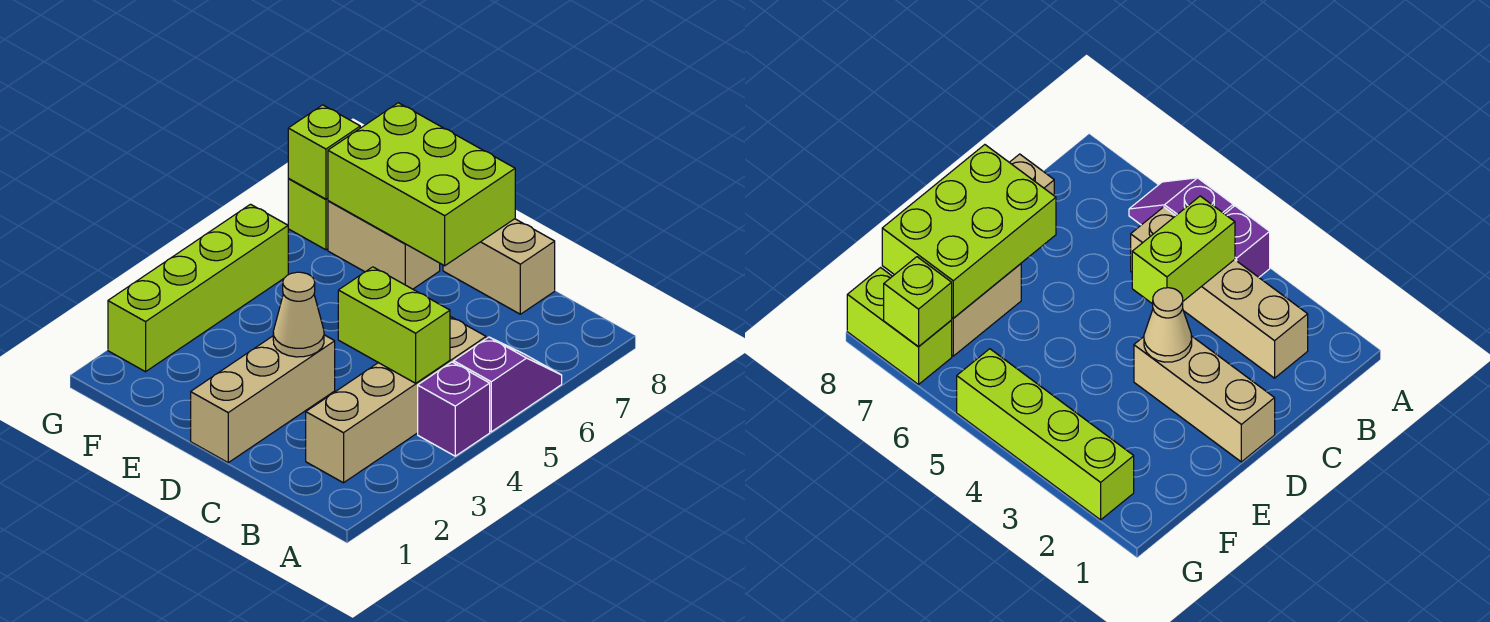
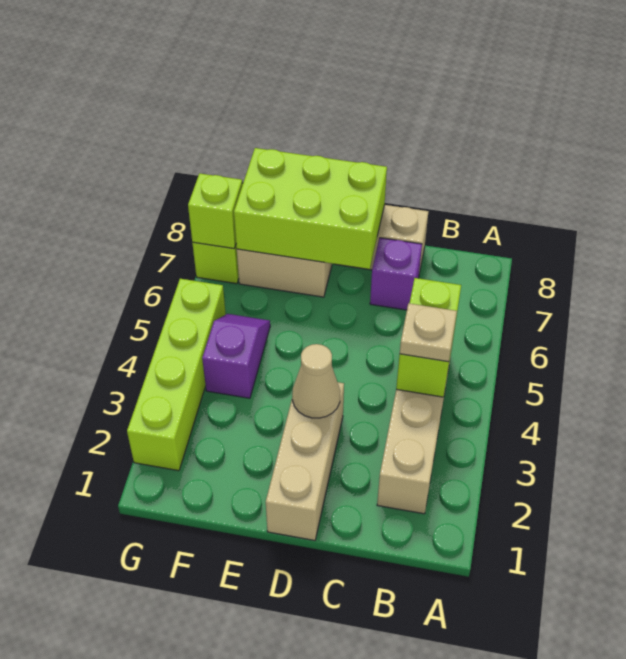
purple 1x1 brick [418,362,490,456] -> purple 1x1 brick moved to [370,238,422,310]
purple 1x2 slope [454,337,562,432] -> purple 1x2 slope moved to [202,314,270,398]
lime 1x2 brick [338,267,450,383] -> lime 1x2 brick turned to [396,278,461,397]
none -> tan 1x1 plate [400,303,457,362]

